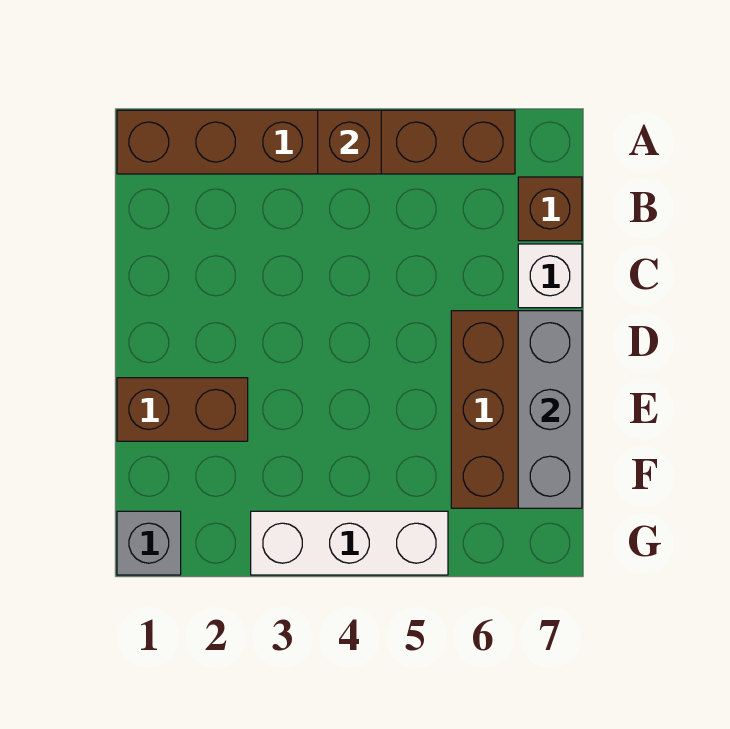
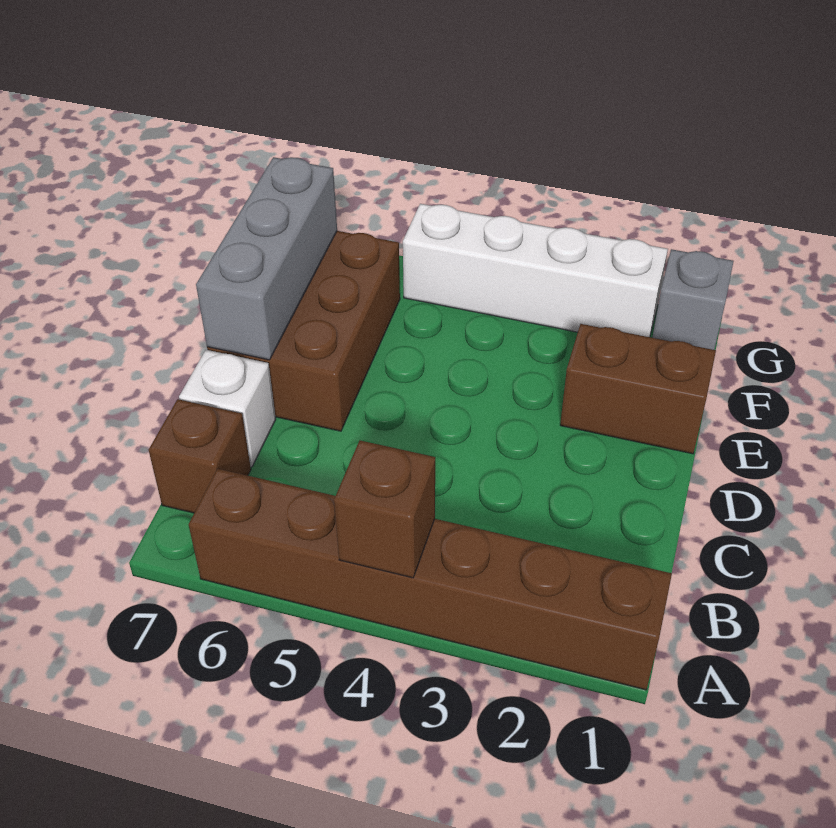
white 1x3 brick [251,511,448,575] -> white 1x4 brick [403,204,668,337]

